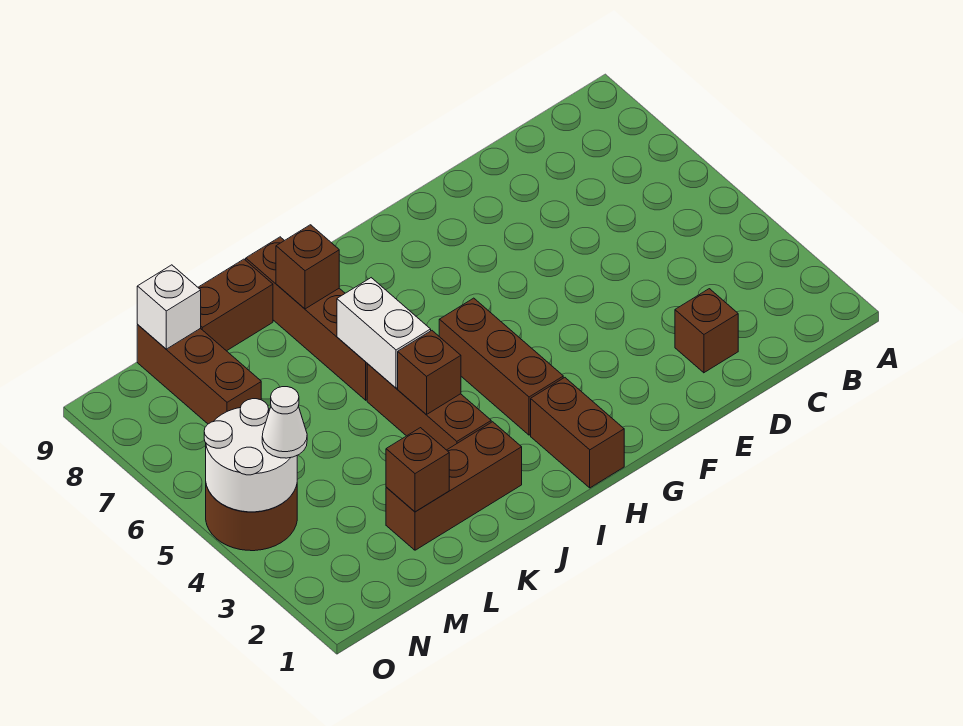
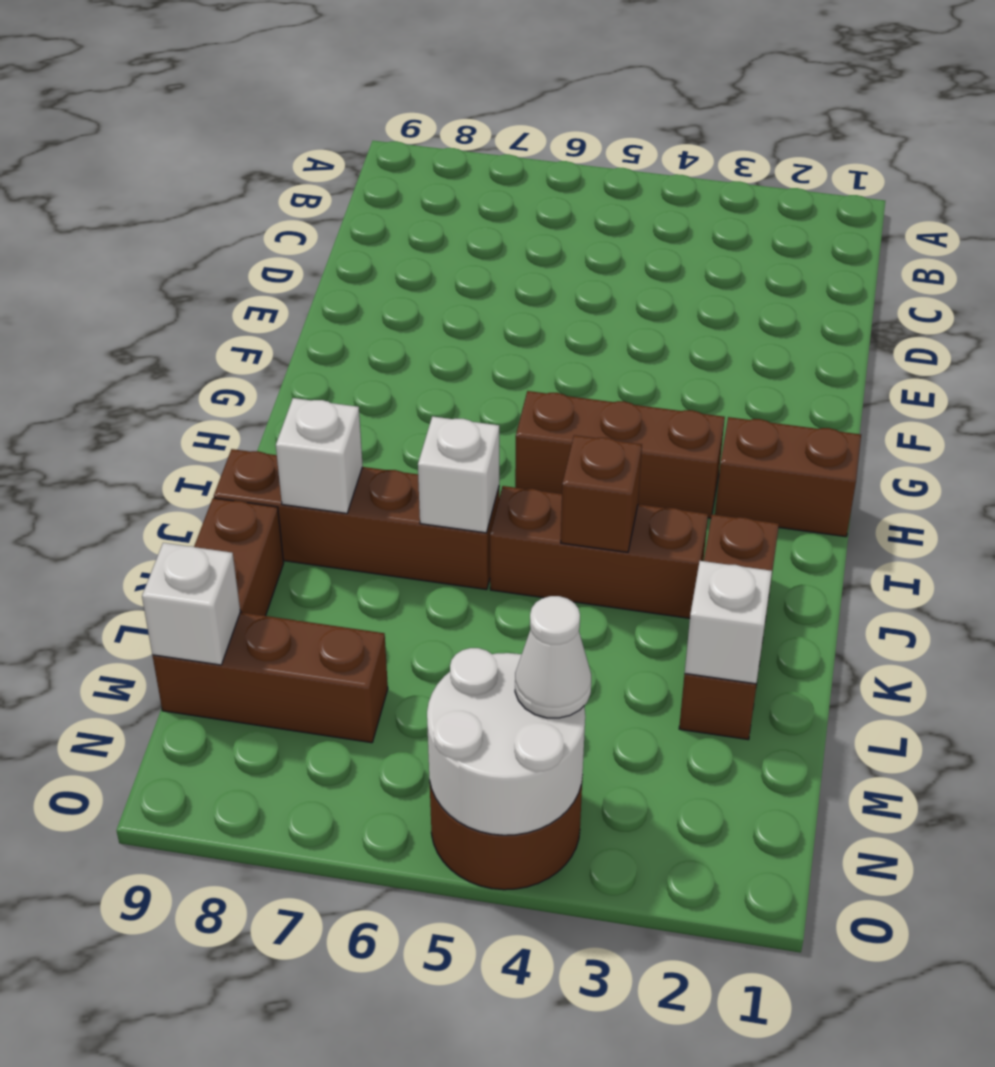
brown 1x1 brick [675,289,738,373] -> none
white 1x2 brick [337,278,431,388] -> white 1x1 brick [418,416,499,533]
brown 1x1 brick [276,225,339,309] -> white 1x1 brick [276,398,363,513]
brown 1x1 brick [386,428,449,512] -> white 1x1 brick [685,561,772,684]

